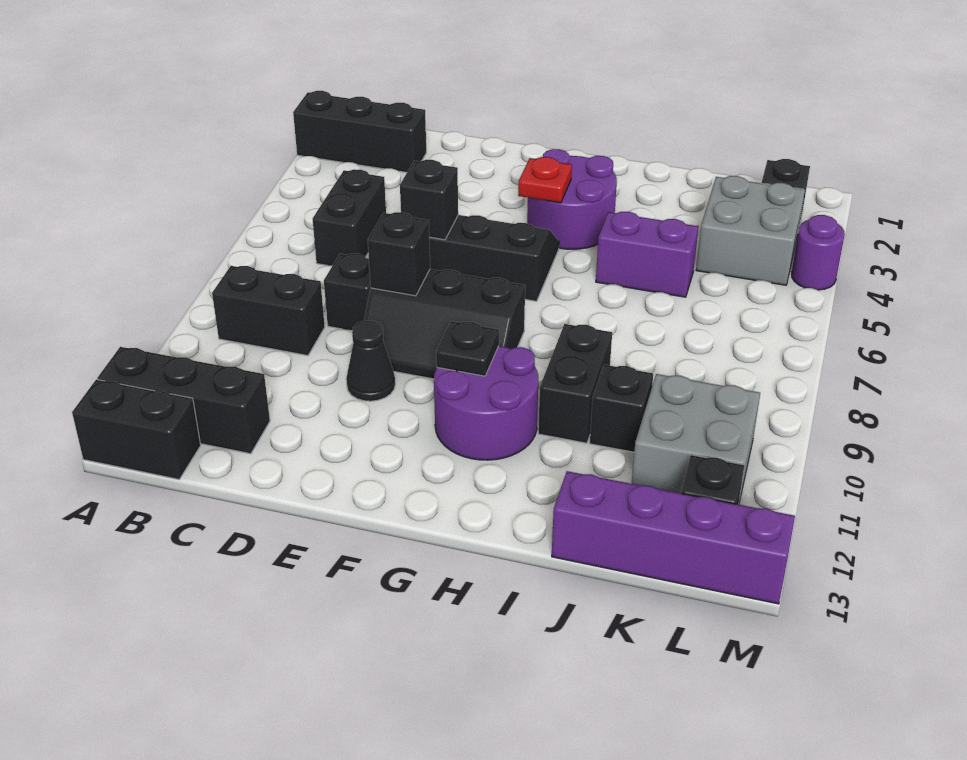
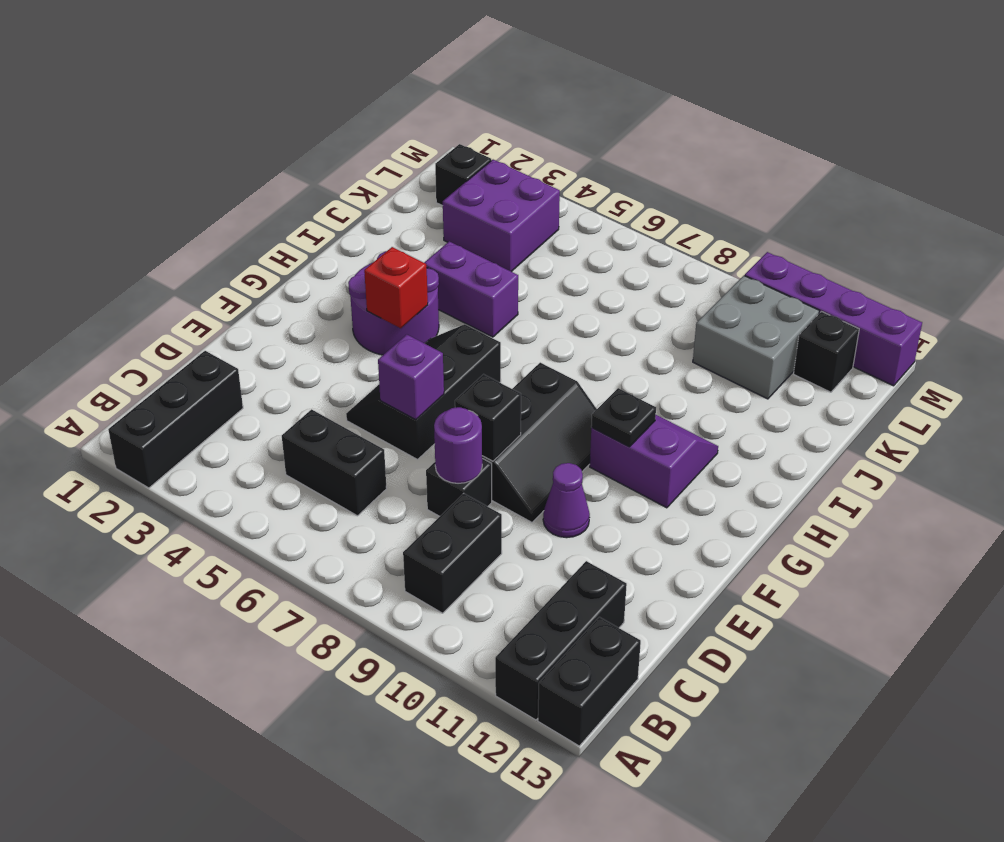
black 1x1 brick [400,160,458,240] -> purple 1x1 brick [378,335,444,420]
black 1x1 cone [346,321,395,401] -> purple 1x1 cone [543,463,590,538]
red 1x1 plate [518,157,572,203] -> red 1x1 brick [364,247,428,328]
purple 2x2 round brick [434,346,538,460] -> purple 2x2 slope [590,415,718,508]
purple 1x2 brick [596,212,698,297] -> purple 1x2 brick turned to [424,241,518,337]
black 1x2 brick [538,324,612,443] -> none
black 1x1 brick [590,365,653,452] -> none
purple 1x4 brick [552,471,795,604] -> purple 1x4 brick turned to [745,252,922,386]
grey 2x2 brick [696,176,805,285] -> purple 2x2 brick [443,160,560,272]
purple 1x1 round brick [792,215,845,290] -> purple 1x1 round brick moved to [434,407,482,483]

